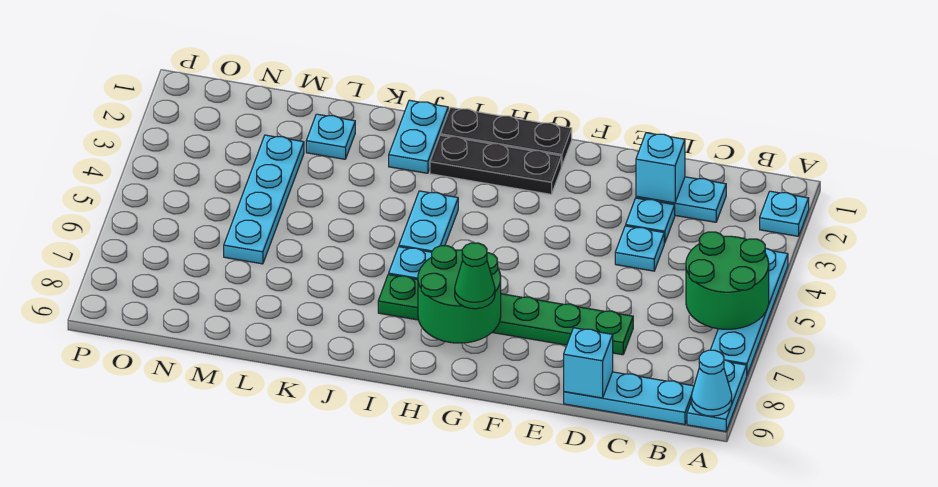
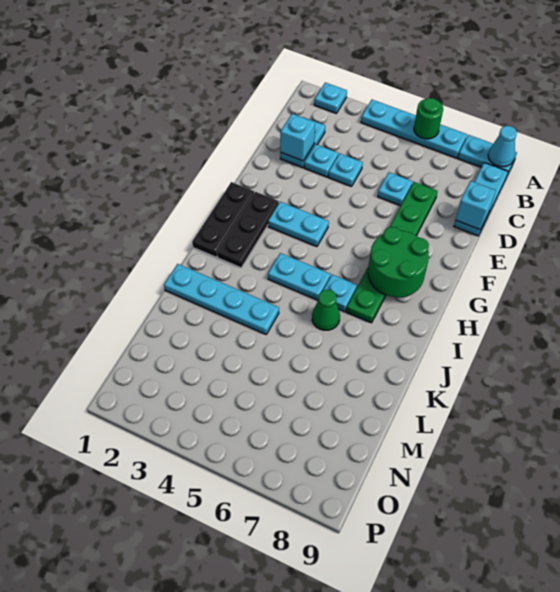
green 2x2 round brick [686,232,769,329] -> green 1x1 round brick [414,98,443,139]
green 1x1 cone [455,243,495,309] -> green 1x1 cone moved to [312,290,340,330]
cyan 1x2 plate [389,100,448,173] -> cyan 1x2 plate moved to [268,202,329,247]
cyan 1x1 plate [306,114,355,159] -> cyan 1x1 plate moved to [378,172,412,206]
cyan 1x4 plate [224,135,304,264] -> cyan 1x4 plate moved to [164,264,279,334]

